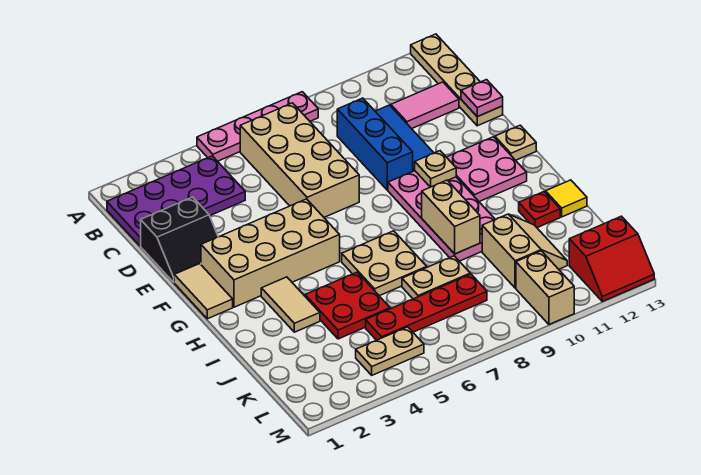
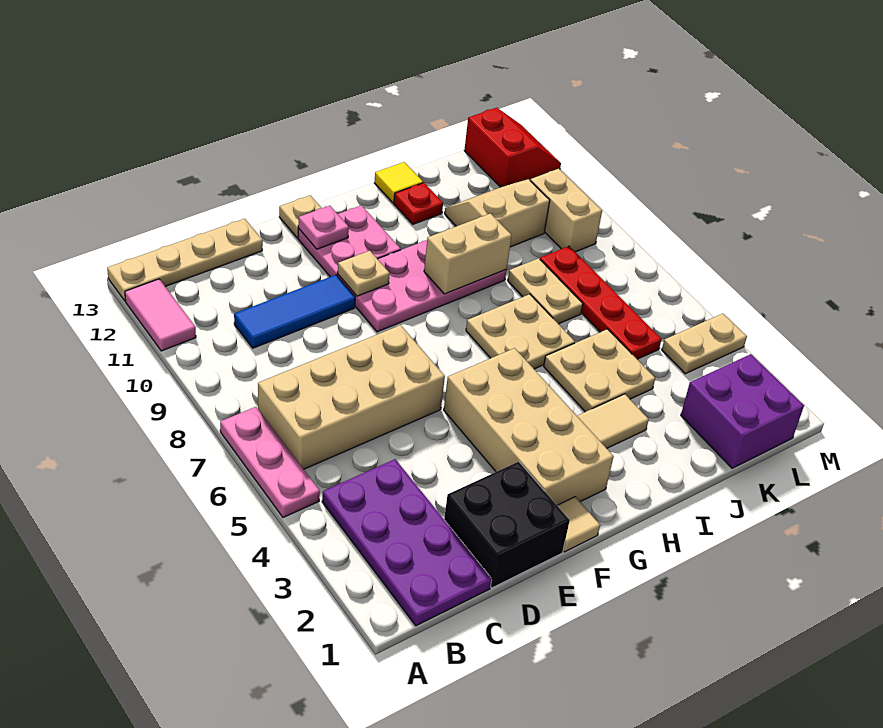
pink 1x4 plate [197,92,318,161] -> pink 1x3 plate [220,407,320,517]
blue 1x3 brick [337,98,413,190] -> none
pink 1x2 tile [391,82,459,129] -> pink 1x2 tile moved to [125,279,196,351]
black 2x2 slope [141,197,218,282] -> black 2x2 brick [444,462,570,588]
pink 1x1 plate [461,80,503,117] -> pink 1x1 plate moved to [298,206,349,249]
tan 1x2 tile [174,264,233,319] -> tan 1x1 tile [557,497,600,552]
red 2x2 plate [305,272,390,339] -> tan 2x2 plate [544,329,655,412]
none -> purple 2x2 brick [681,354,804,468]
tan 1x2 plate [356,327,424,375] -> tan 1x2 plate turned to [662,314,747,374]
tan 1x2 brick [516,251,574,324] -> tan 1x2 brick turned to [530,169,602,252]

